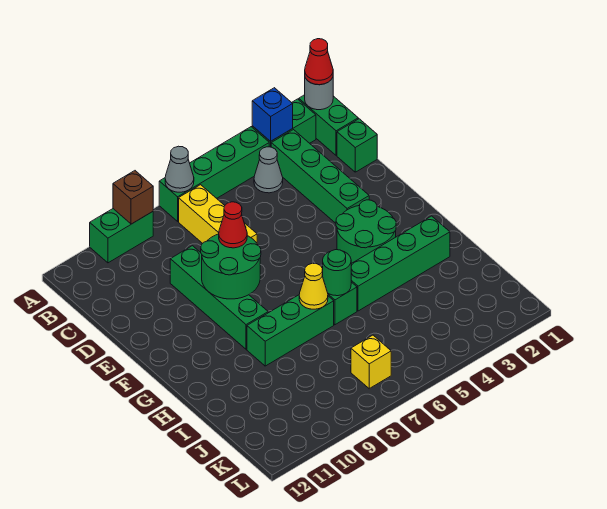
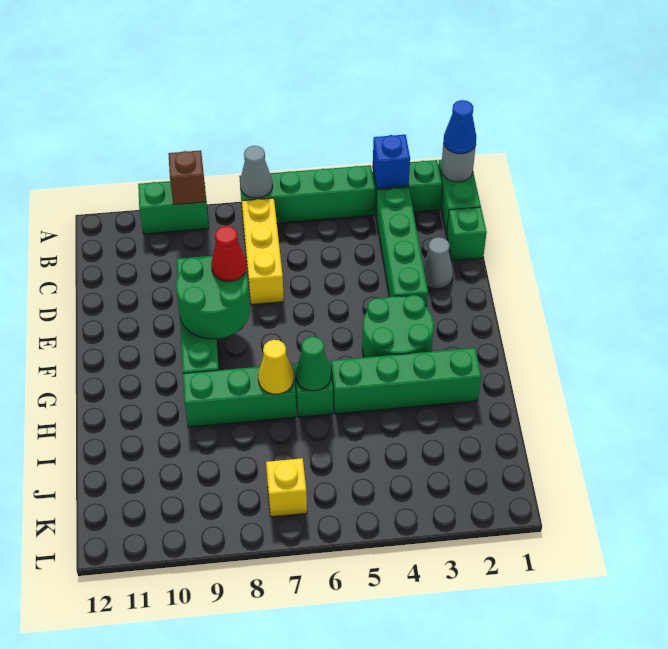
red 1x1 cone [305,39,333,85] -> blue 1x1 cone [444,100,476,154]
grey 1x1 cone [254,147,283,193] -> grey 1x1 cone moved to [423,237,453,289]
green 1x1 round brick [323,250,351,296] -> green 1x1 cone [296,336,331,391]

